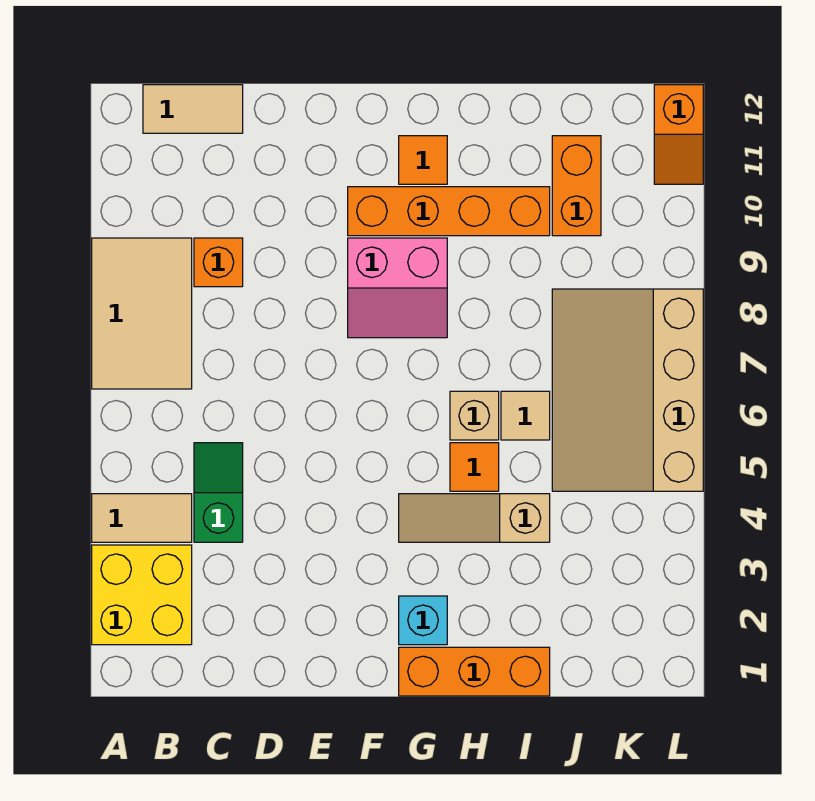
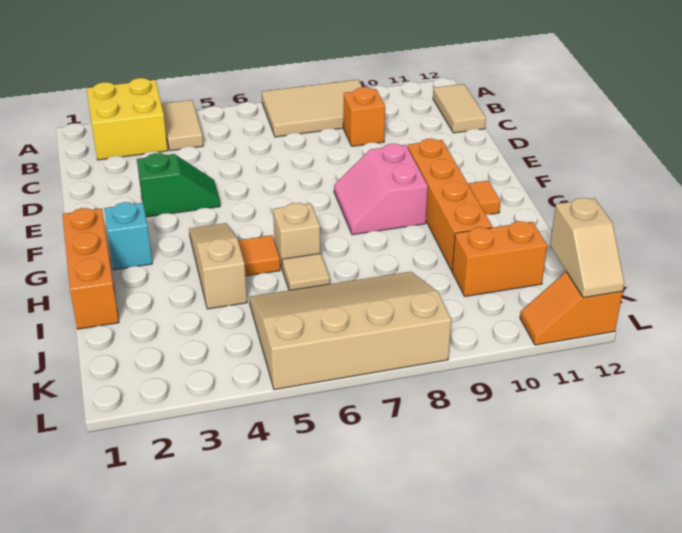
green 1x2 slope [194,443,243,542] -> green 1x2 slope moved to [137,153,220,217]
none -> tan 1x2 slope [550,198,624,298]

